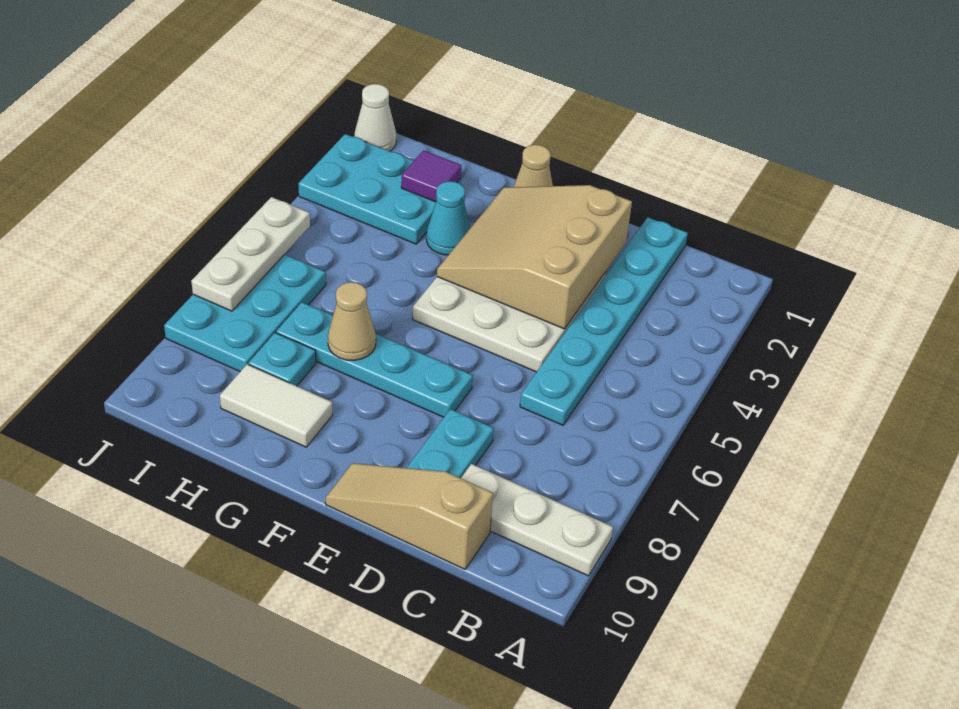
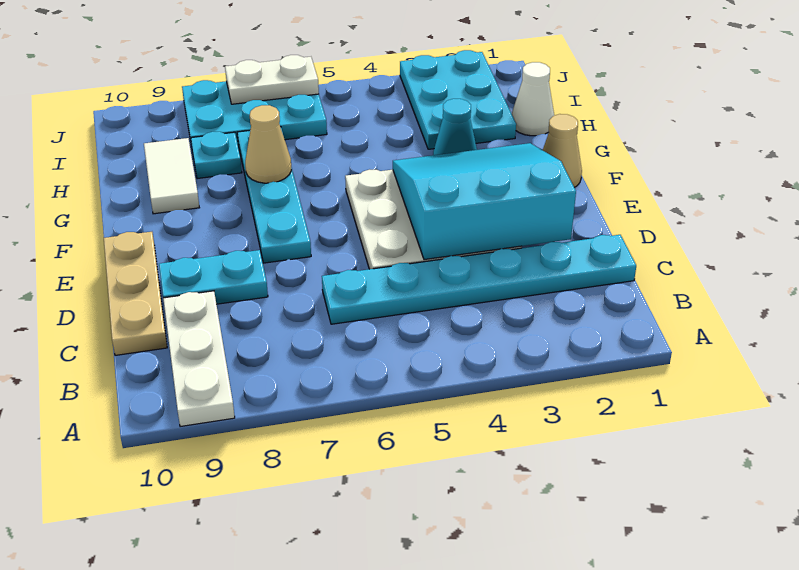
tan 1x3 slope [326,463,493,569] -> tan 1x3 plate [104,232,167,355]
tan 3x3 slope [437,185,632,329] -> cyan 3x3 slope [393,143,576,260]
purple 1x1 tile [401,150,461,202] -> none
white 1x1 cone [354,84,396,151] -> white 1x1 cone moved to [512,62,554,136]
white 1x3 plate [191,197,310,311] -> white 1x2 plate [225,55,319,104]

